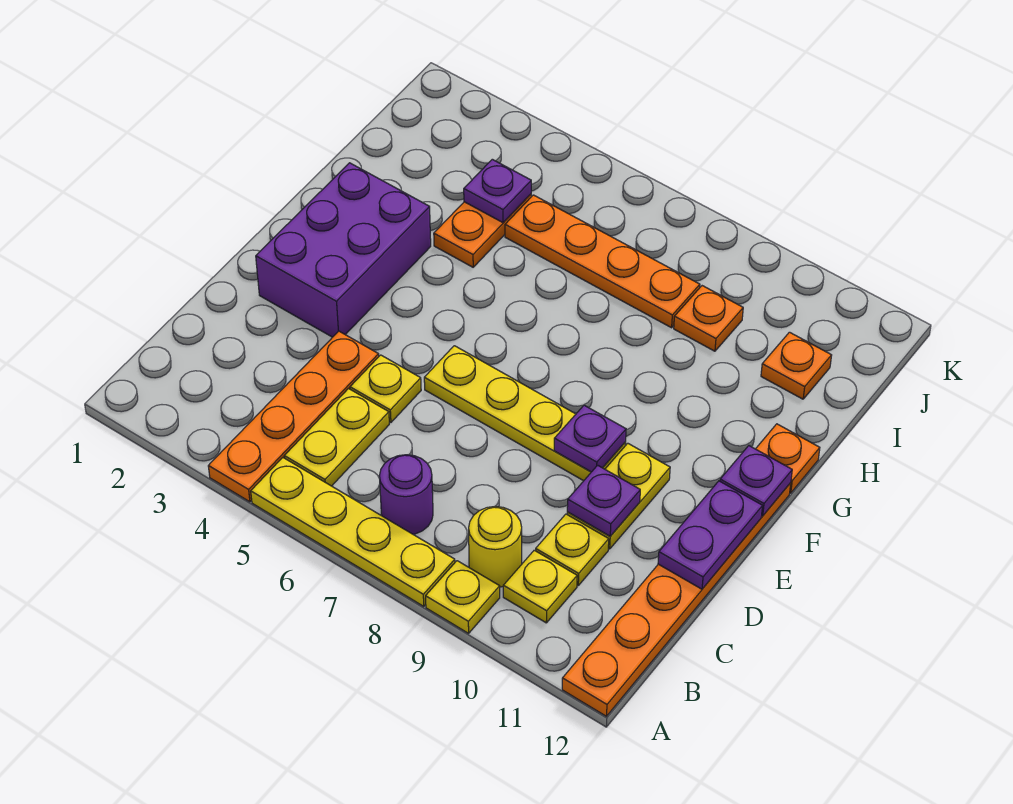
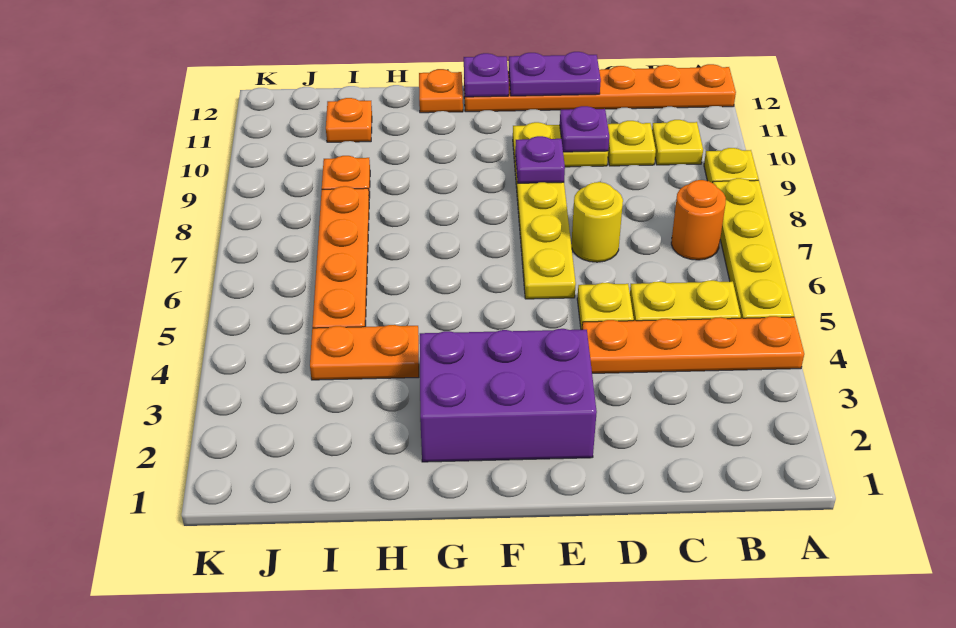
purple 1x1 round brick [379,455,433,534] -> orange 1x1 round brick [671,180,726,260]
yellow 1x1 round brick [469,506,522,587] -> yellow 1x1 round brick moved to [571,182,623,262]
purple 1x1 plate [464,159,531,223] -> none

